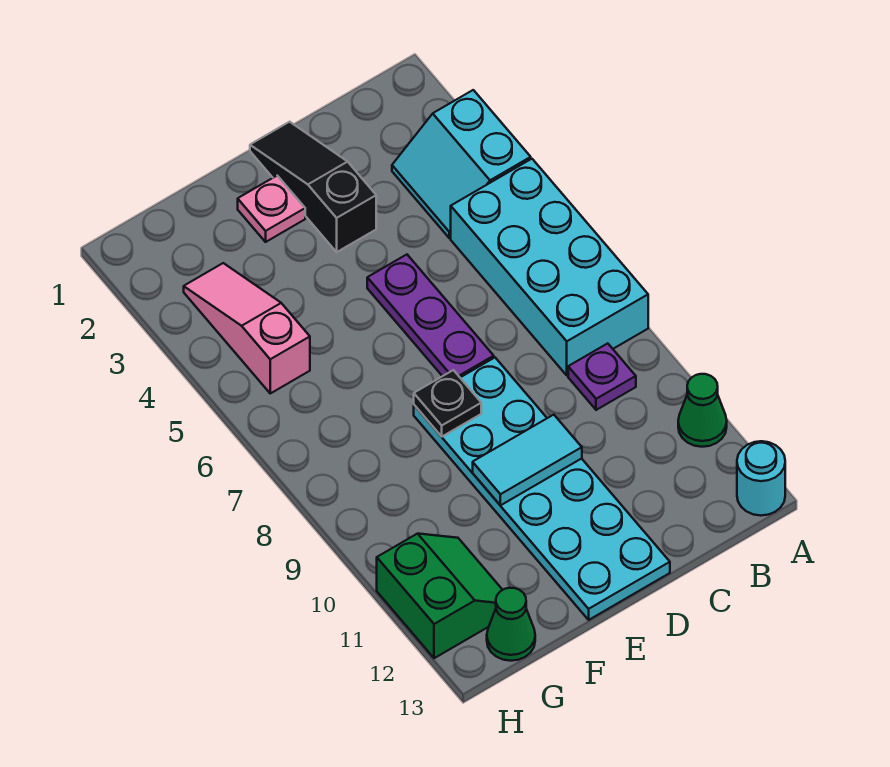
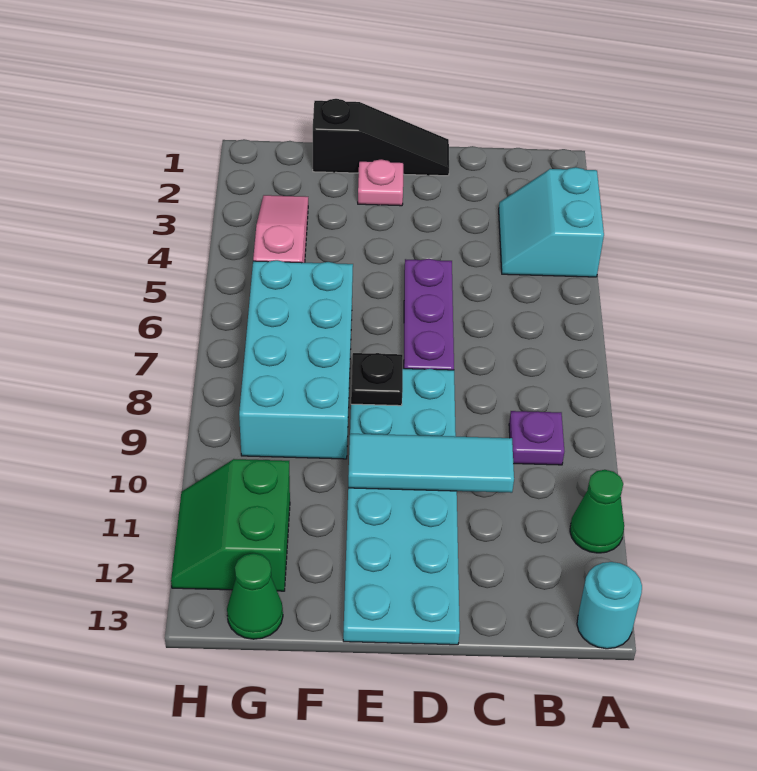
cyan 2x4 brick [451,159,648,375] -> cyan 2x4 brick moved to [239,260,353,459]
black 1x3 slope [250,122,376,252] -> black 1x3 slope turned to [313,99,449,176]
cyan 1x2 tile [473,415,582,505] -> cyan 1x3 tile [348,434,514,493]
green 2x2 slope [377,534,502,658] -> green 2x2 slope turned to [171,459,290,591]

